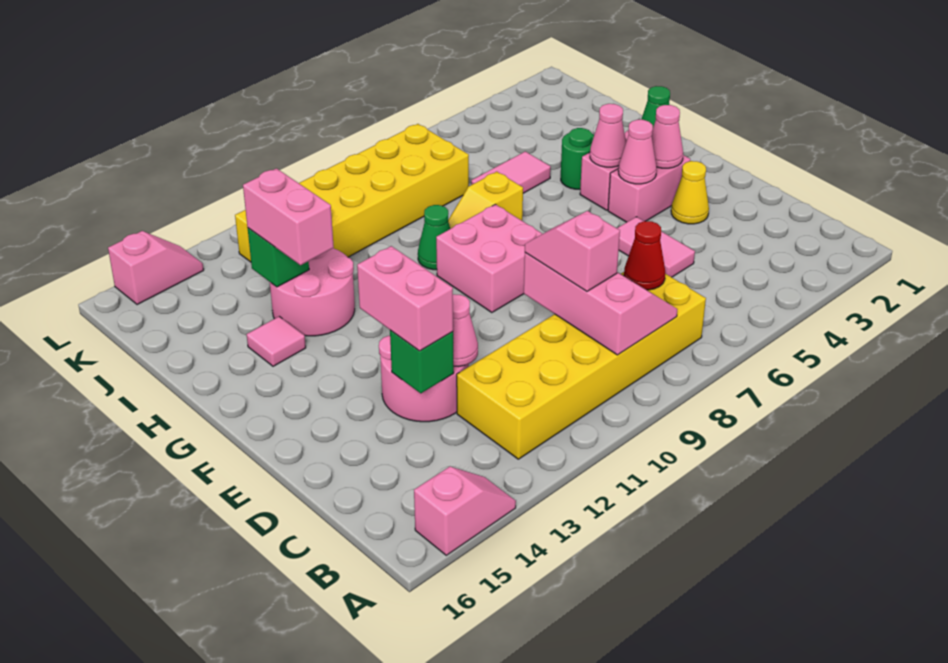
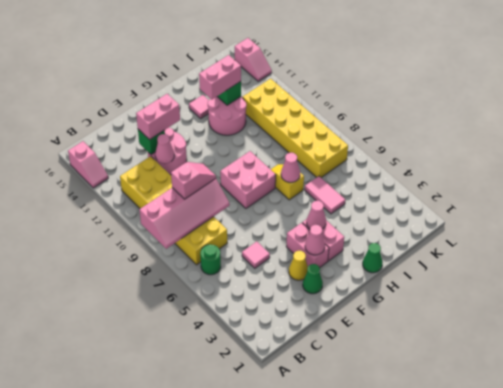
pink 2x3 slope [524,253,678,355] -> pink 2x4 slope [139,179,230,249]
red 1x1 cone [624,221,665,290] -> none
pink 1x2 tile [617,217,695,277] -> pink 1x1 tile [242,242,270,268]
pink 1x1 cone [618,120,657,184] -> pink 1x1 cone moved to [281,153,300,182]
green 1x1 round brick [561,128,594,189] -> green 1x1 round brick moved to [200,244,221,275]
green 1x1 cone [418,205,450,270] -> green 1x1 cone moved to [303,264,323,294]

